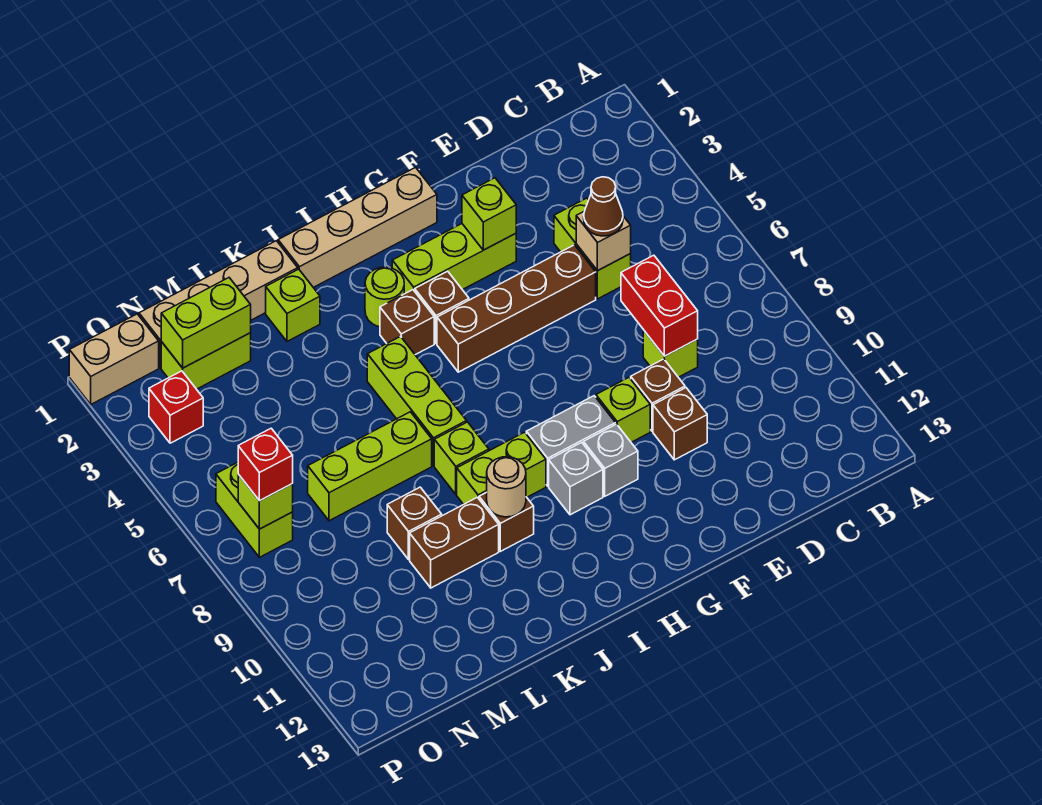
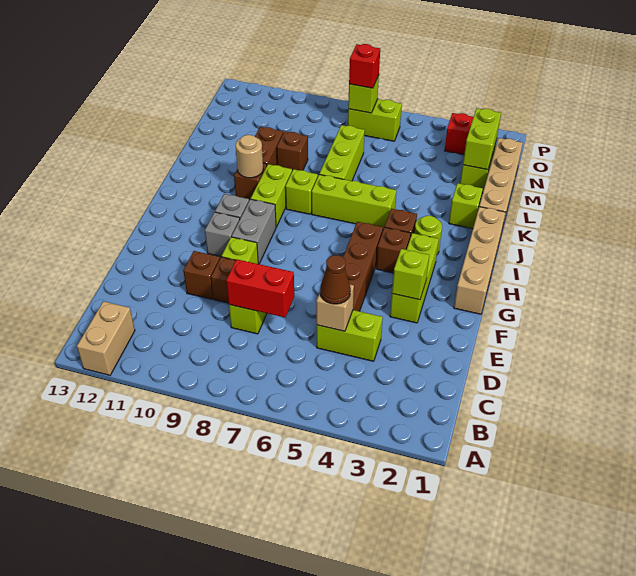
tan 1x2 brick [69,314,159,404] -> tan 1x2 brick moved to [77,301,135,375]

